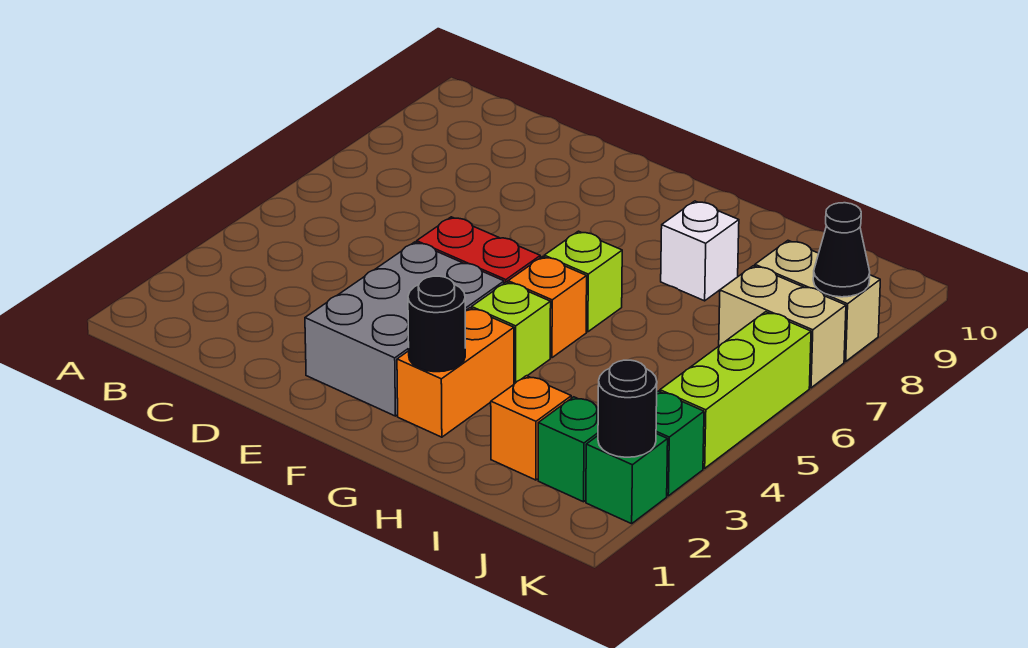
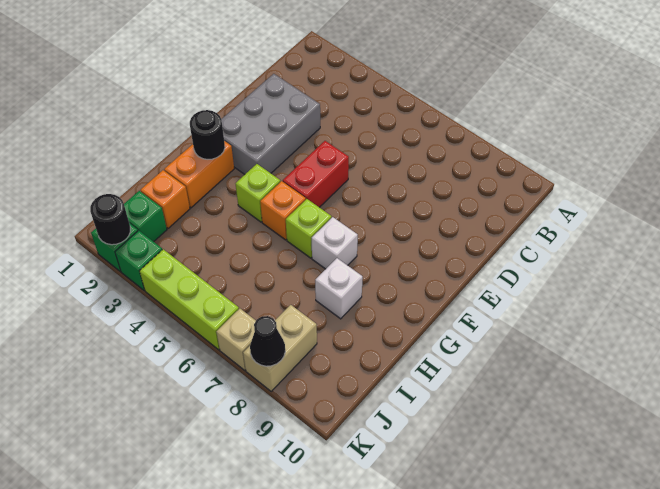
grey 2x3 brick [305,242,504,416] -> grey 2x3 brick turned to [221,74,320,174]
orange 1x2 brick [397,308,514,437] -> orange 1x2 brick turned to [164,141,234,208]
none -> white 1x1 brick [312,217,358,269]
tan 1x2 brick [719,266,846,388] -> tan 1x1 brick [216,309,256,370]

